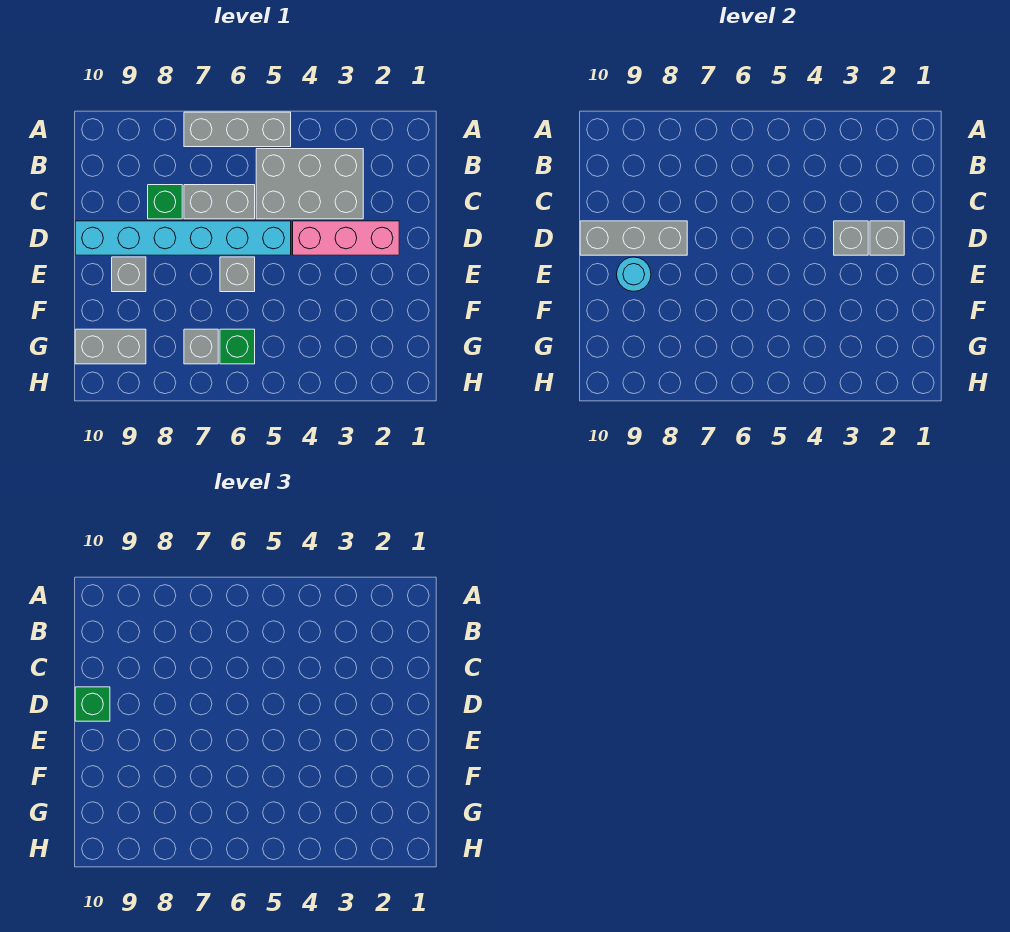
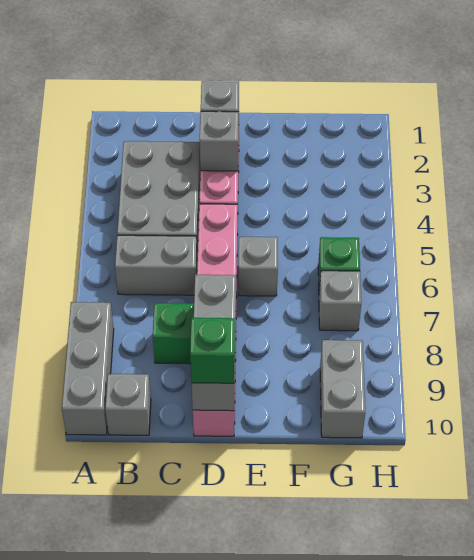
grey 1x3 brick [184,112,291,147] -> grey 1x3 brick moved to [62,302,114,435]
grey 1x2 brick [184,185,255,219] -> grey 1x2 brick turned to [115,235,197,295]
cyan 1x6 brick [75,221,291,255] -> pink 1x6 brick [193,204,238,436]
grey 1x1 brick [112,257,146,292] -> grey 1x1 brick moved to [105,374,151,435]
cyan 1x1 round brick [617,257,651,291] -> none

